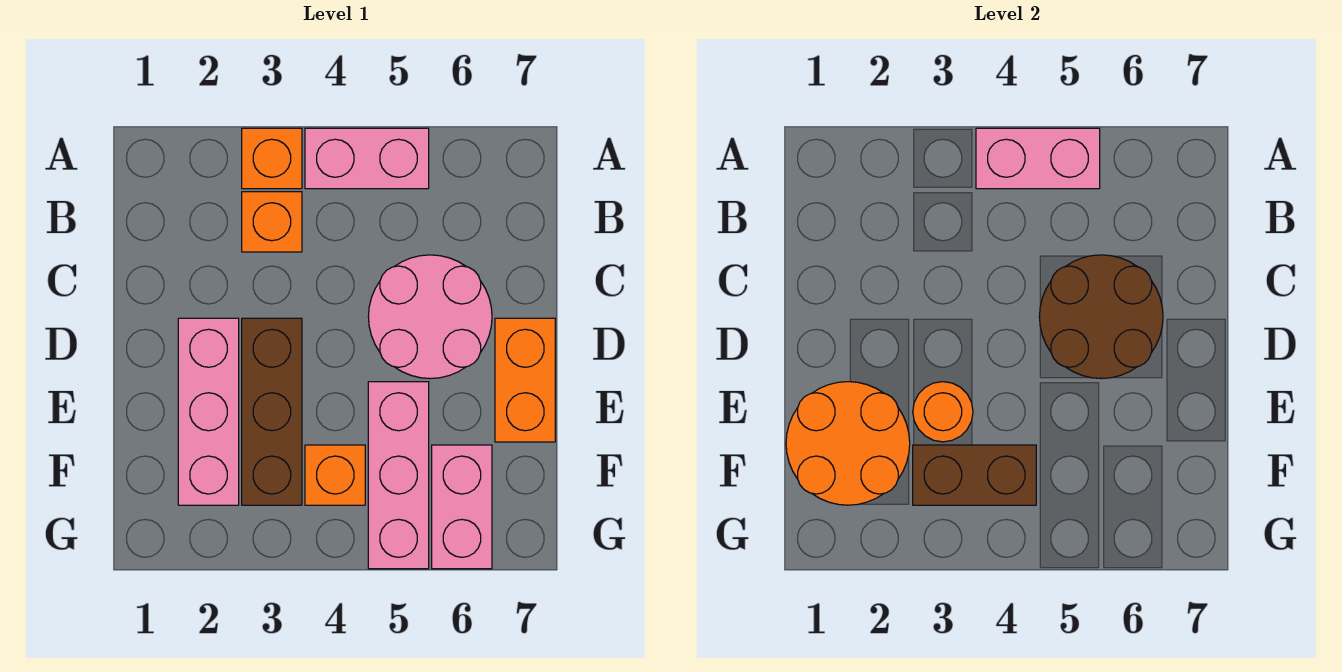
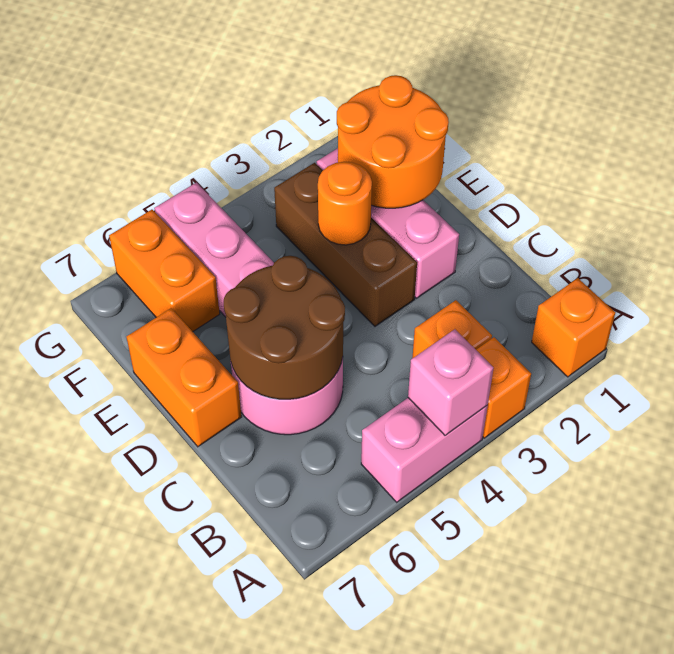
pink 1x2 brick [976,128,1100,189] -> pink 1x1 brick [408,329,493,436]
brown 1x2 brick [913,445,1036,505] -> none
orange 1x1 brick [305,445,365,505] -> orange 1x1 brick moved to [532,278,615,377]
pink 1x2 brick [432,445,492,569] -> orange 1x2 brick [109,210,220,332]

